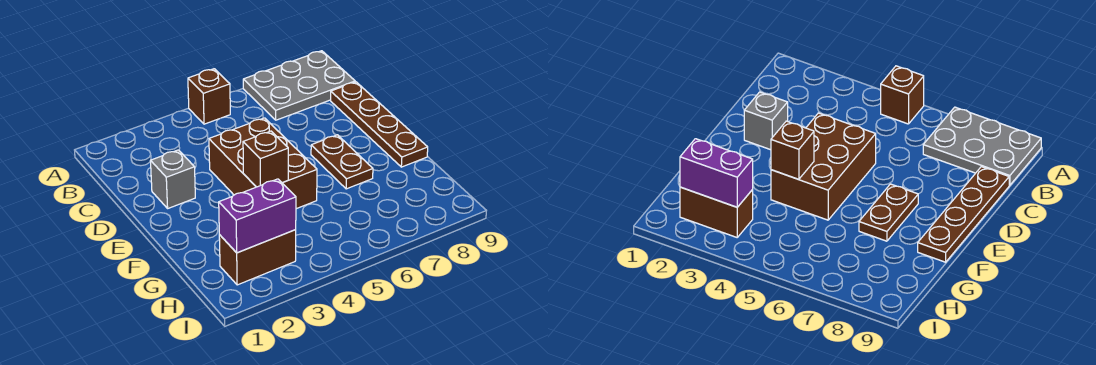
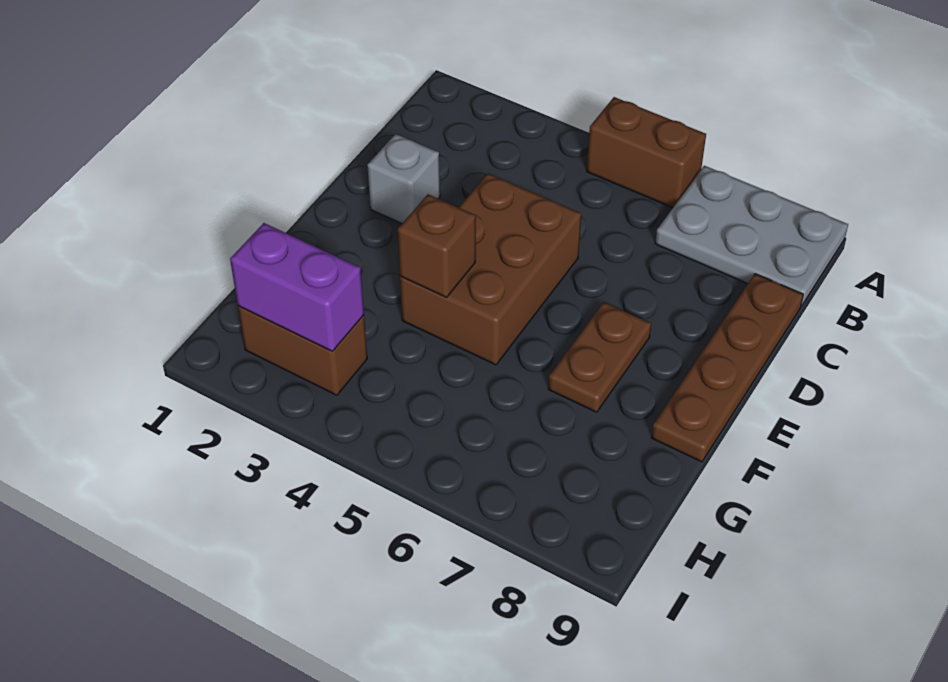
brown 1x1 brick [188,69,230,124] -> brown 1x2 brick [587,97,706,208]

